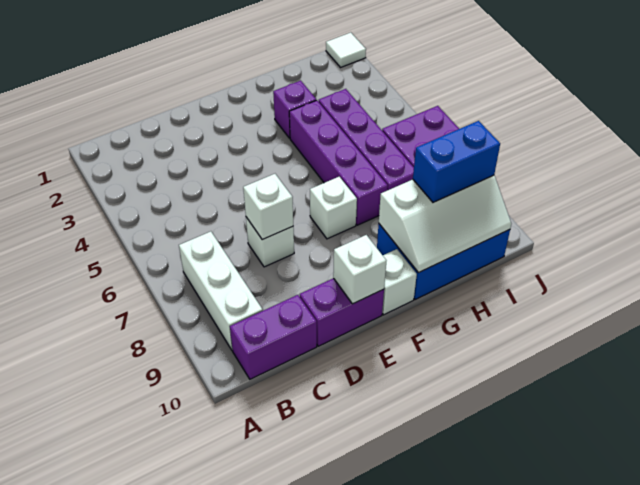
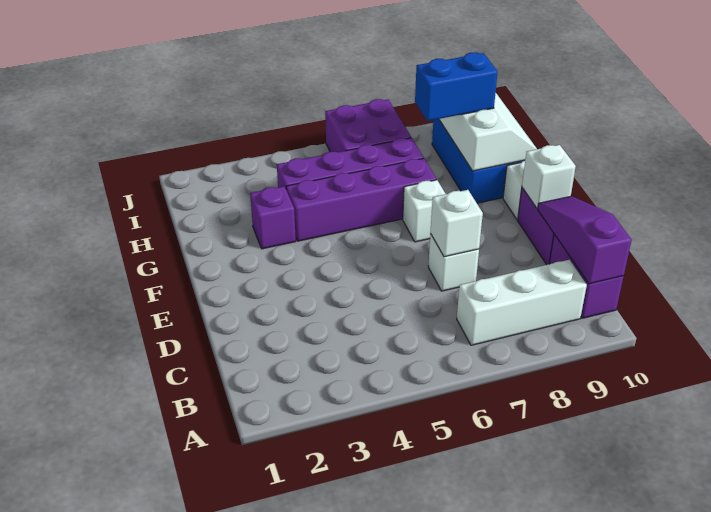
none -> purple 1x3 slope [538,196,632,284]
blue 1x2 brick [413,121,500,202] -> blue 1x2 brick turned to [415,52,498,121]
white 1x1 tile [326,32,366,67] -> none

